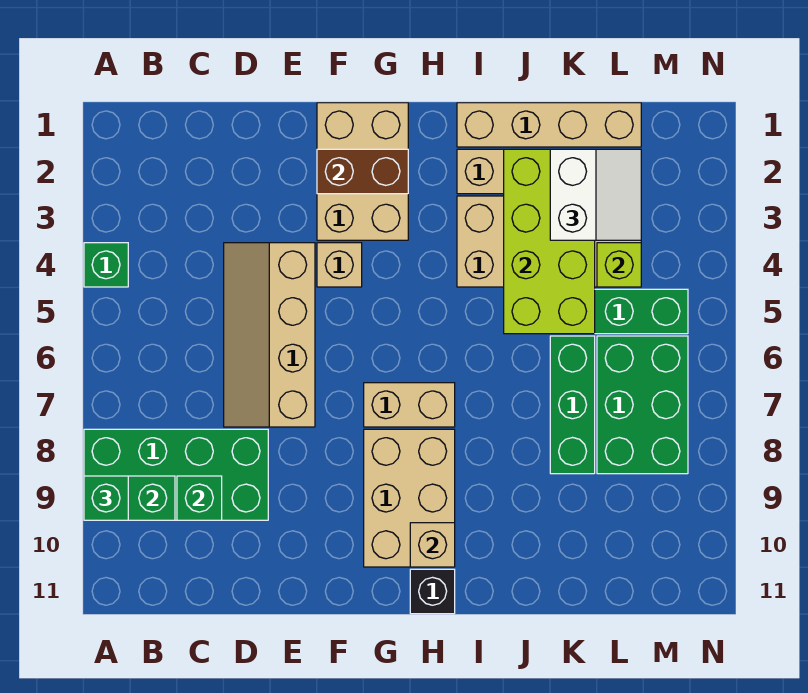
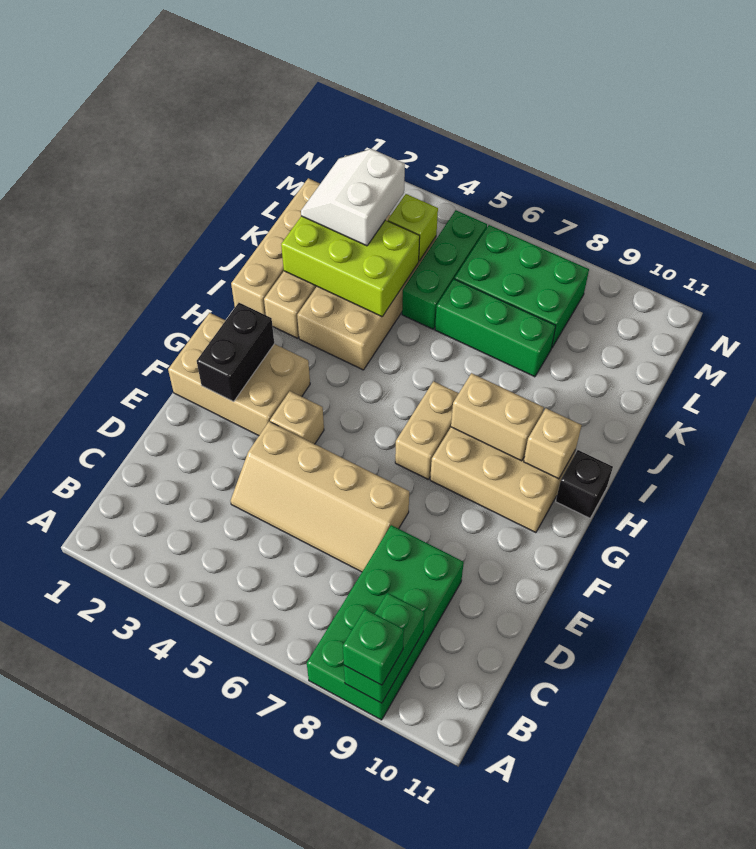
green 1x1 brick [84,243,128,287] -> none
green 1x1 brick [177,476,222,520] -> none
brown 1x2 brick [317,149,408,194] -> black 1x2 brick [197,303,274,402]
none -> tan 1x2 brick [451,373,544,461]
lime 2x4 brick [504,149,595,334] -> lime 2x3 brick [281,216,420,317]
white 2x2 slope [550,149,641,240] -> white 2x2 slope turned to [301,149,405,246]

